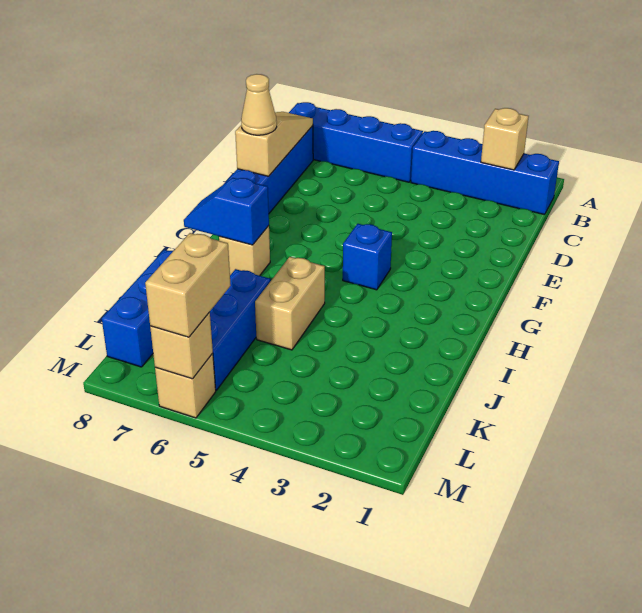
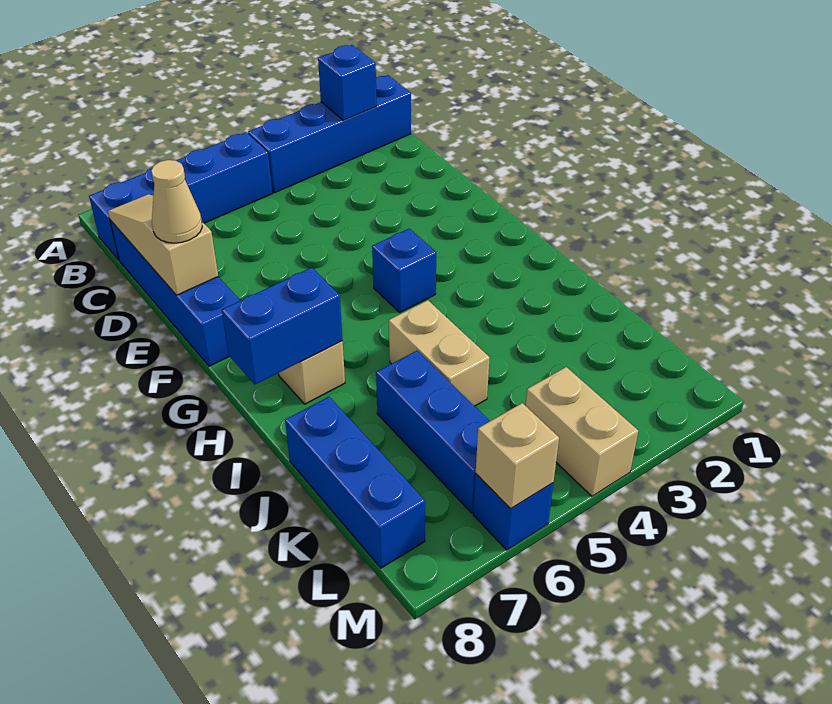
tan 1x1 brick [481,108,529,170] -> blue 1x1 brick [318,45,377,120]
blue 1x2 slope [184,178,269,245] -> blue 1x2 brick [222,267,343,384]
tan 1x2 brick [145,233,231,337] -> tan 1x2 brick moved to [526,367,638,496]
tan 1x1 brick [155,353,216,418] -> blue 1x1 brick [473,474,553,550]

